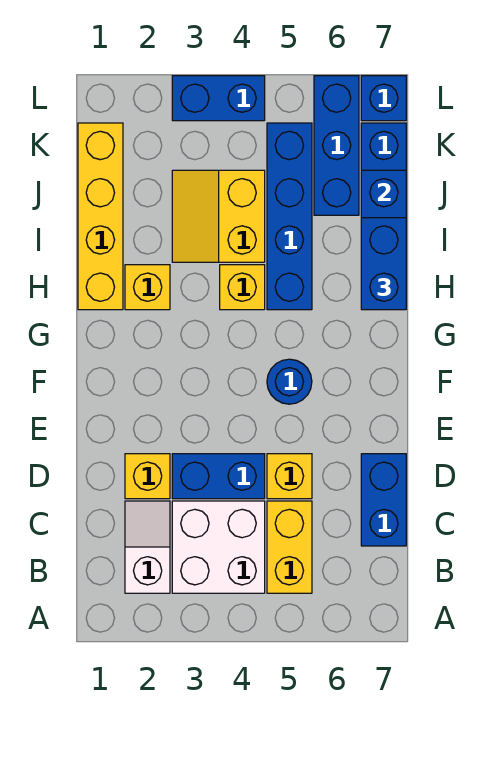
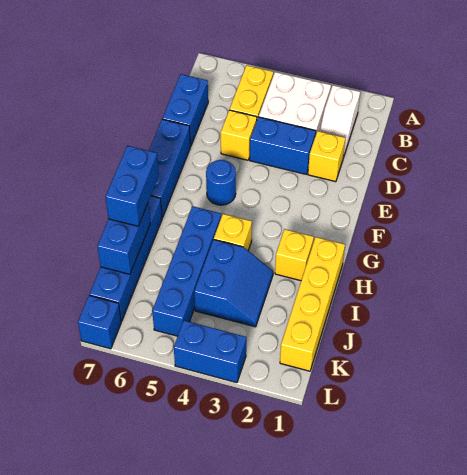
yellow 2x2 slope [172,170,265,262] -> blue 2x2 slope [194,239,273,327]
blue 1x3 brick [314,76,359,215] -> blue 1x3 brick moved to [149,119,190,218]

